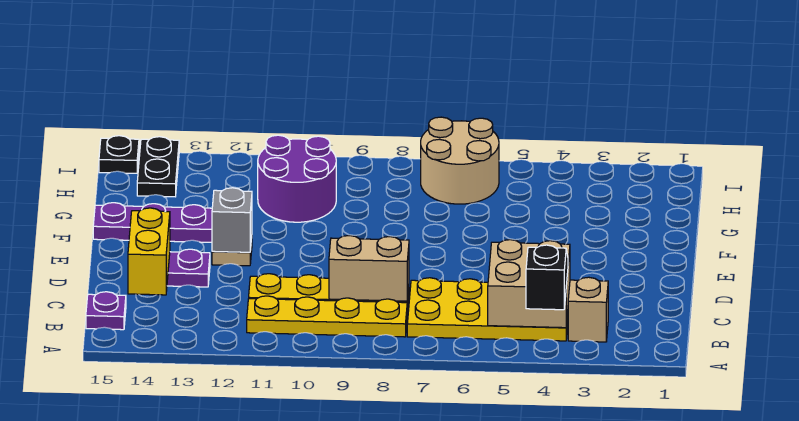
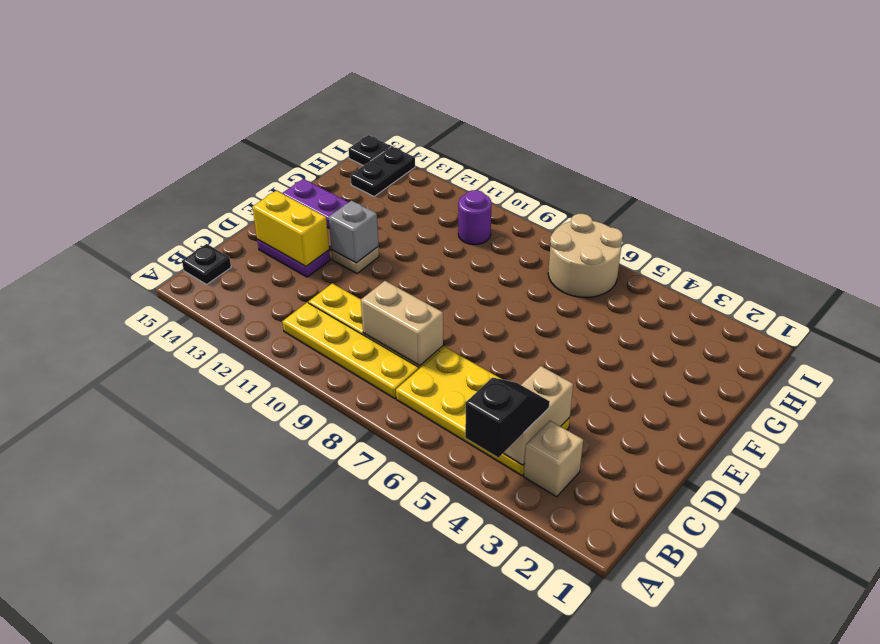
tan 2x2 brick [488,240,570,328] -> tan 1x2 brick [503,366,573,465]
purple 1x1 plate [86,292,126,330] -> black 1x1 plate [182,244,231,284]
yellow 1x2 brick [128,208,170,295] -> yellow 1x2 brick turned to [252,191,329,267]
purple 2x2 round brick [258,135,336,222] -> purple 1x1 round brick [458,190,492,245]

